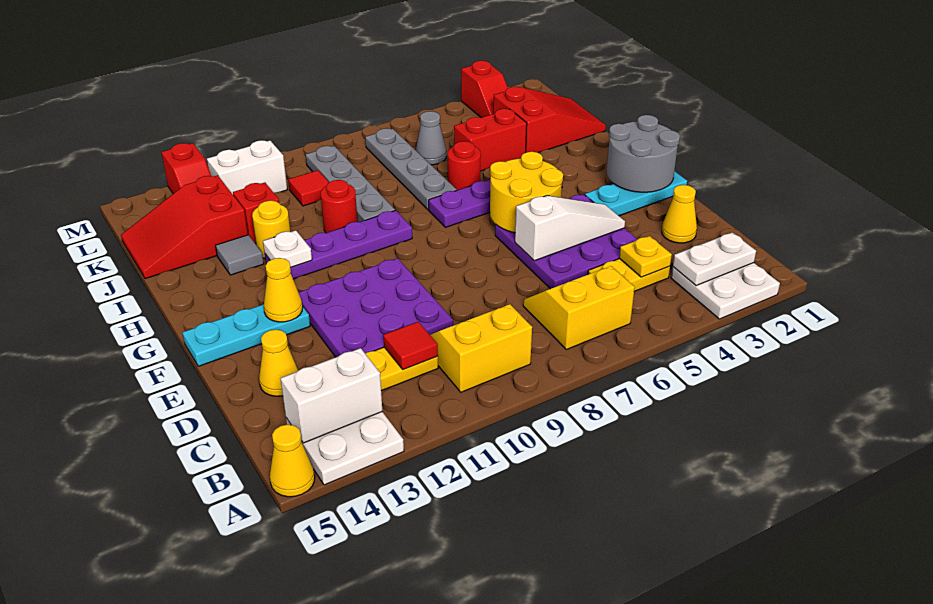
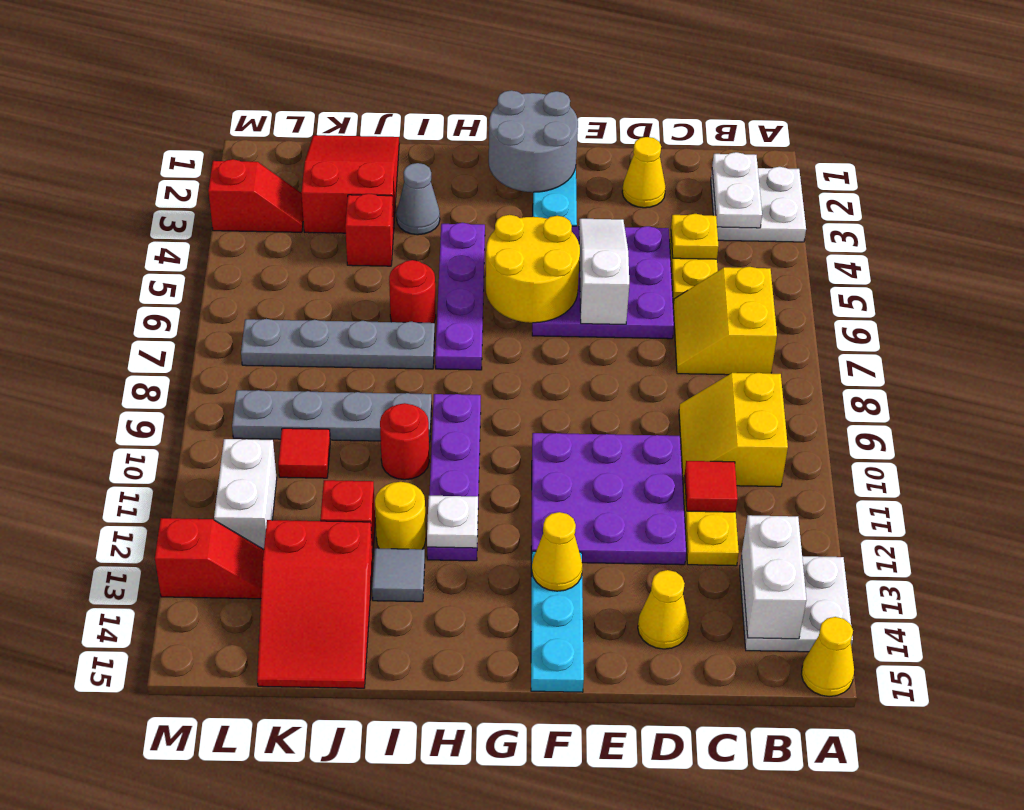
red 1x2 brick [454,109,527,171] -> red 1x1 brick [345,194,393,266]
grey 1x1 cone [415,111,446,165] -> grey 1x1 cone moved to [396,163,440,235]

